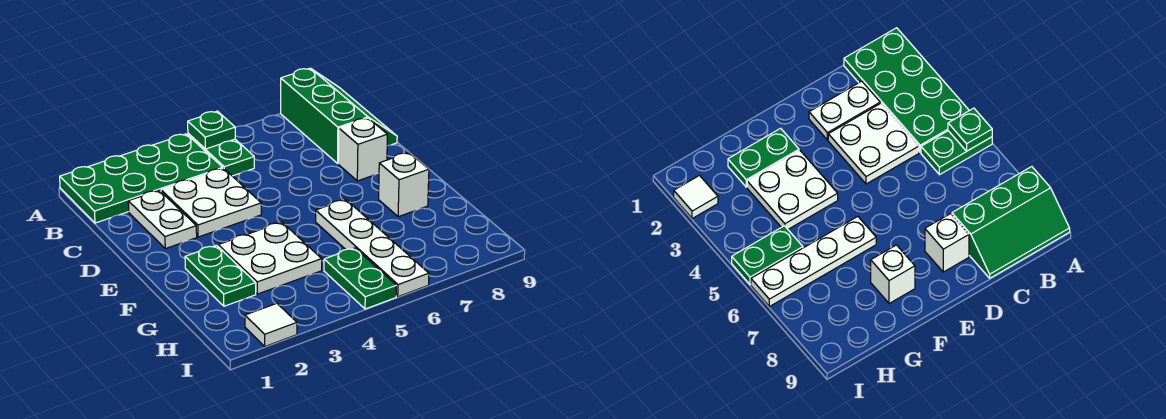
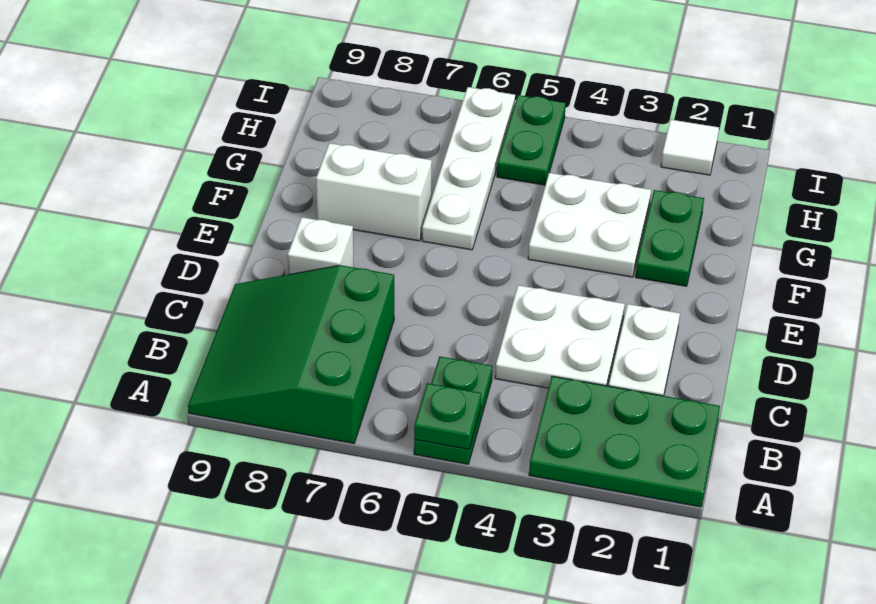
green 2x4 plate [60,134,223,223] -> green 2x3 plate [529,376,720,507]
green 2x3 slope [281,68,397,164] -> green 3x3 slope [188,265,394,443]
white 1x1 brick [379,153,429,217] -> white 1x2 brick [316,143,432,241]

